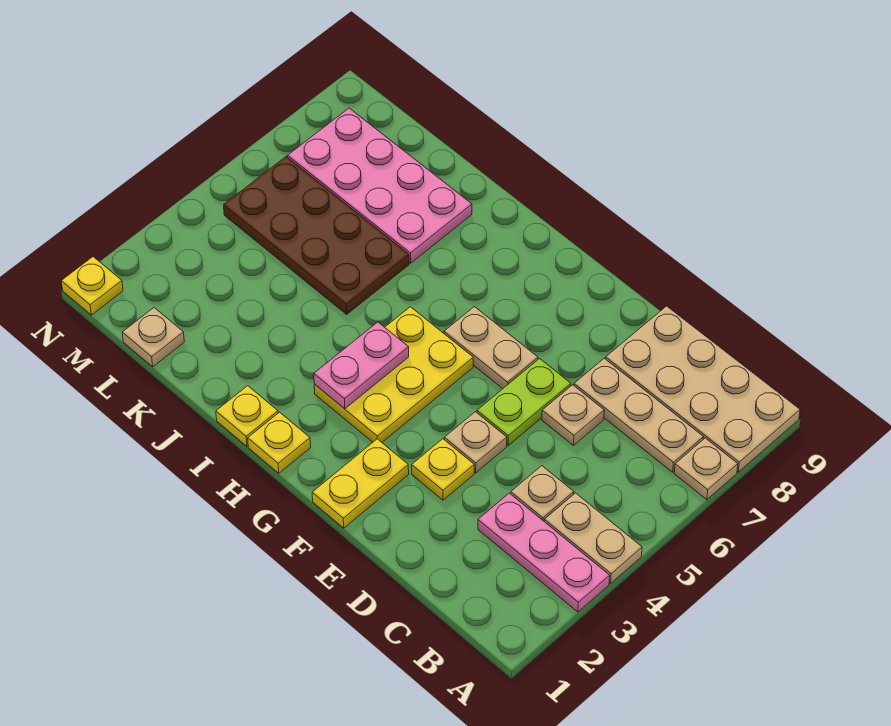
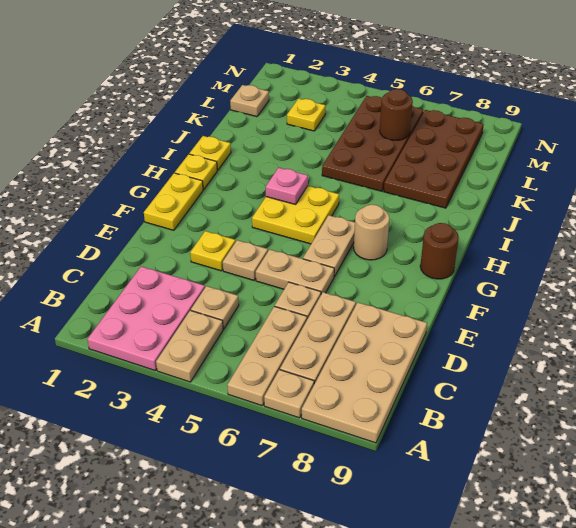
pink 1x3 plate [478,493,610,612] -> pink 2x3 plate [87,266,205,370]
none -> tan 1x3 plate [227,306,307,406]
lime 1x2 plate [477,359,571,446] -> tan 1x2 plate [256,249,334,294]
yellow 1x2 plate [312,439,409,528] -> yellow 1x2 plate turned to [144,173,203,230]
yellow 2x3 plate [314,307,473,442] -> yellow 2x2 plate [252,186,339,244]
none -> tan 1x1 round brick [354,205,389,260]
none -> brown 1x1 round brick [420,223,459,279]
pink 1x2 plate [314,322,409,409] -> pink 1x1 plate [266,168,308,205]
pink 2x4 plate [288,108,472,263] -> brown 2x4 plate [384,110,484,208]
none -> brown 1x1 round brick [380,89,413,140]
yellow 1x1 plate [61,257,123,315] -> yellow 1x1 plate moved to [287,99,325,131]

